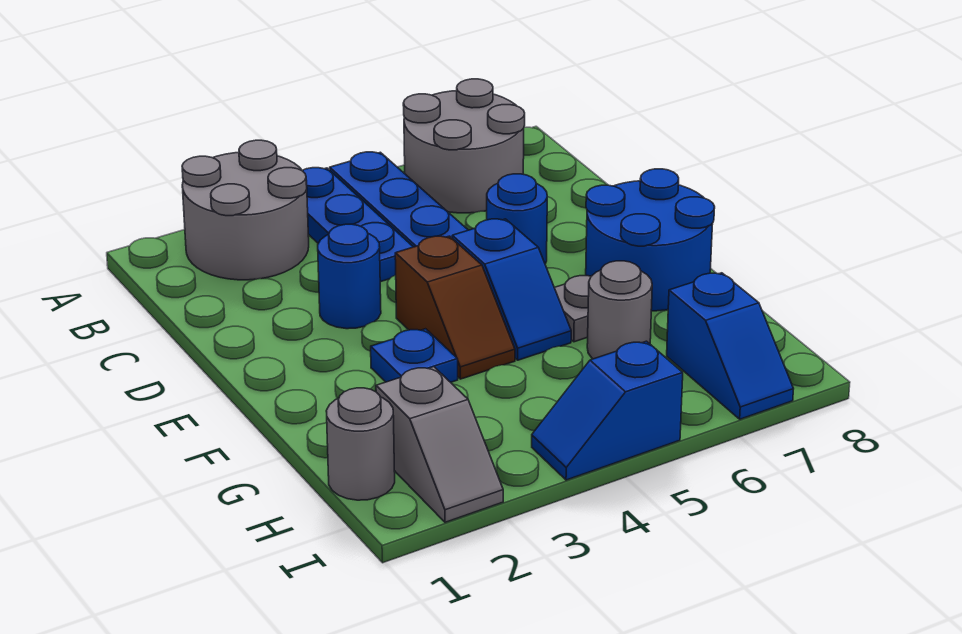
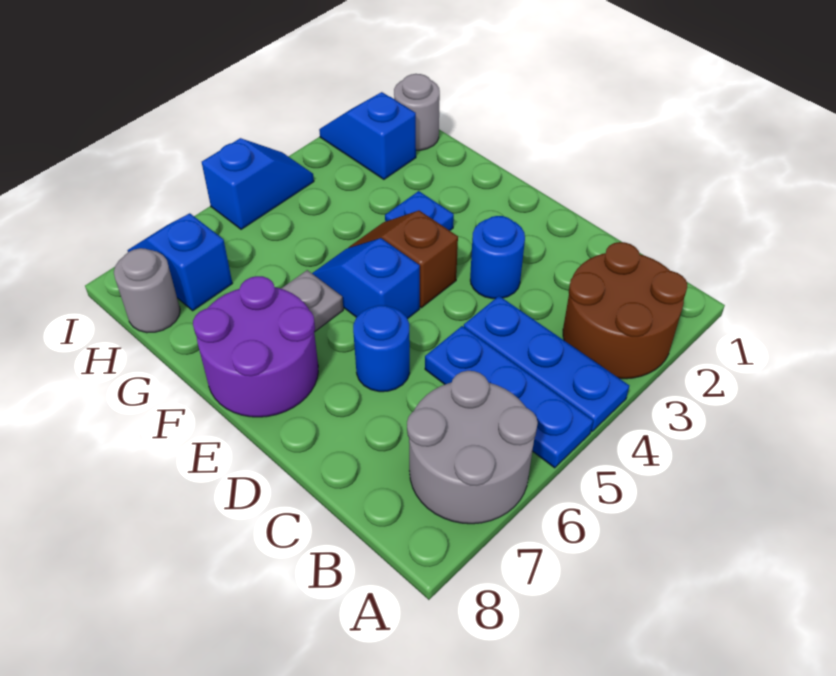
grey 2x2 round brick [182,140,309,280] -> brown 2x2 round brick [563,242,687,379]
blue 2x2 round brick [586,169,715,311] -> purple 2x2 round brick [193,276,318,417]
grey 1x1 round brick [587,261,652,359] -> grey 1x1 round brick moved to [114,248,180,333]
grey 1x2 slope [376,367,503,522] -> blue 1x2 slope [319,92,416,179]

